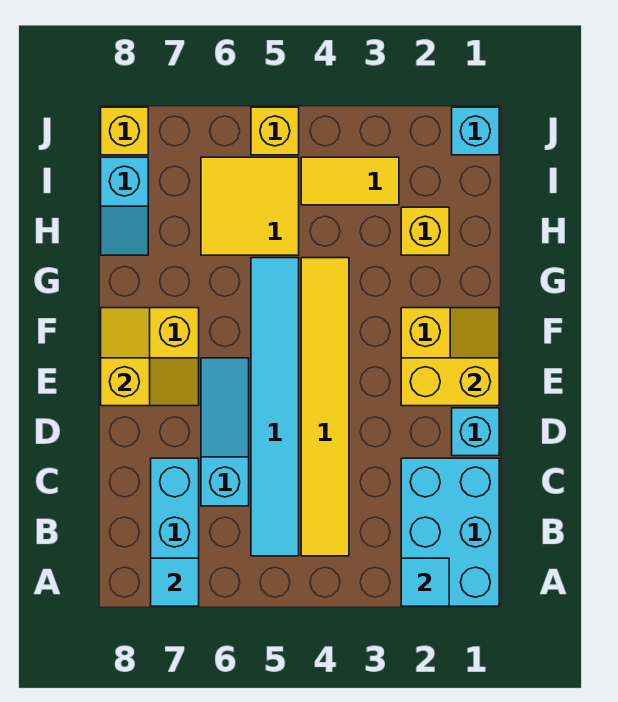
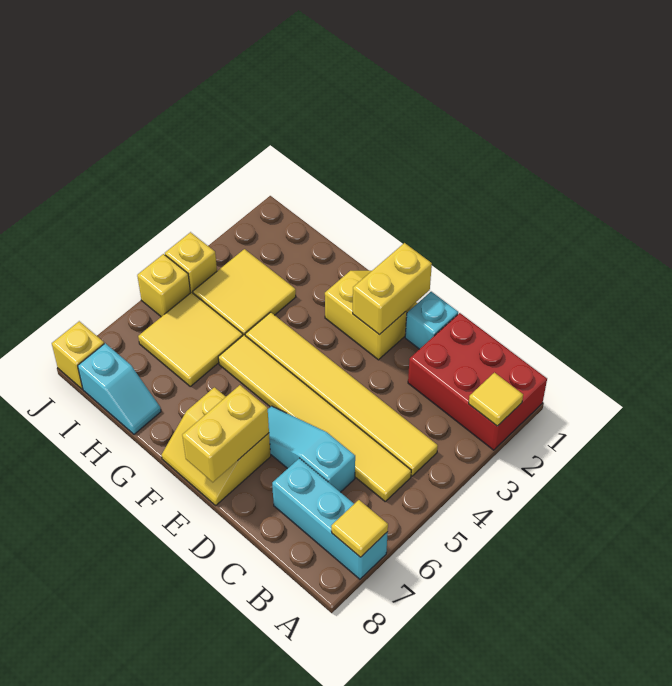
cyan 2x3 brick [401,458,499,606] -> red 2x3 brick [408,313,547,450]
cyan 1x1 tile [401,558,449,606] -> yellow 1x1 tile [469,373,523,426]
cyan 1x1 tile [151,558,199,606] -> yellow 1x1 tile [331,500,388,557]
cyan 1x6 tile [251,258,299,556] -> yellow 1x6 tile [218,335,411,501]
yellow 1x2 slope [101,358,199,406] -> yellow 1x2 brick [182,385,269,482]
yellow 1x1 brick [401,207,449,255] -> yellow 1x1 brick moved to [165,232,217,293]
yellow 1x2 tile [301,157,399,205] -> yellow 2x2 tile [193,249,296,335]
cyan 1x1 brick [452,107,499,155] -> none

